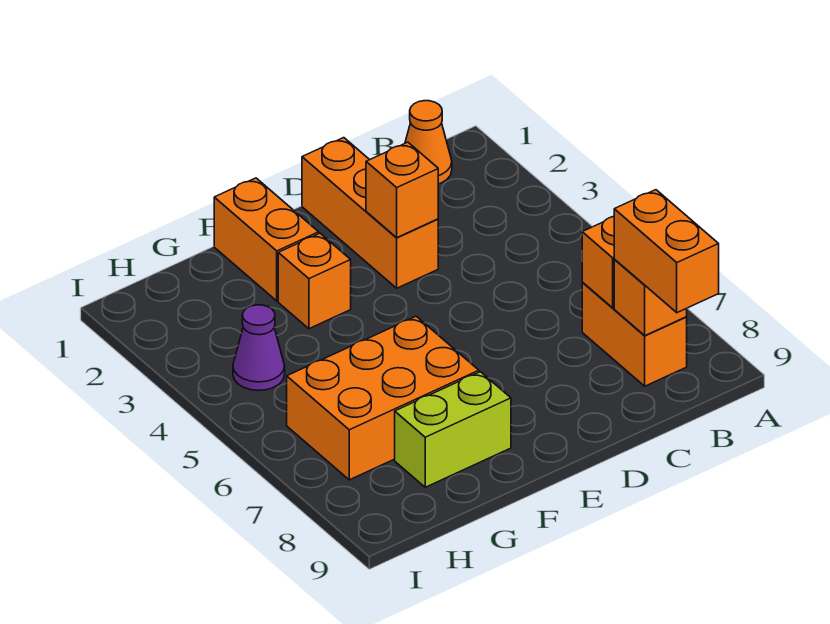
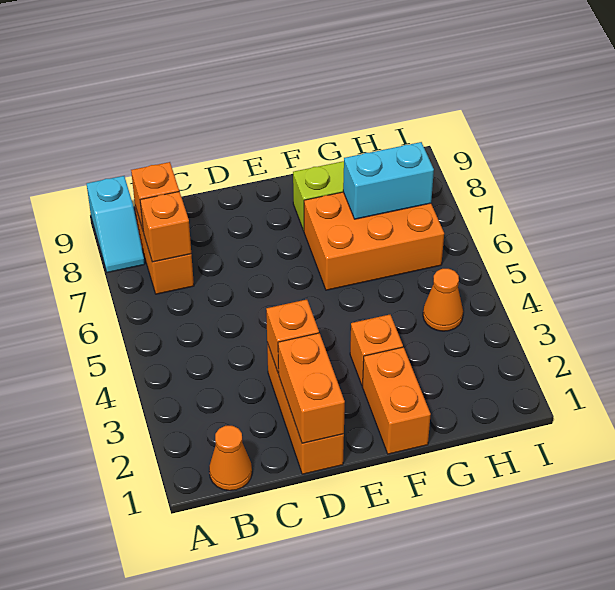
none -> cyan 1x2 slope [87,176,145,273]
orange 1x2 brick [614,190,719,313] -> orange 1x2 brick moved to [278,333,345,443]
none -> cyan 1x2 brick [343,142,434,219]
purple 1x1 cone [233,305,285,390] -> orange 1x1 cone [423,269,463,331]

